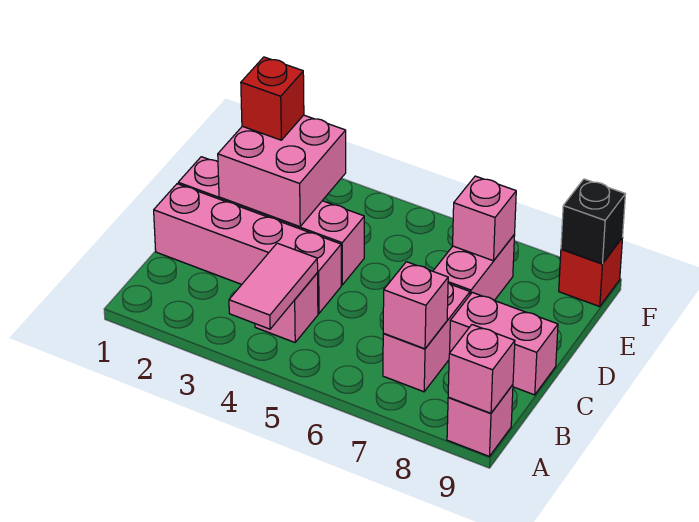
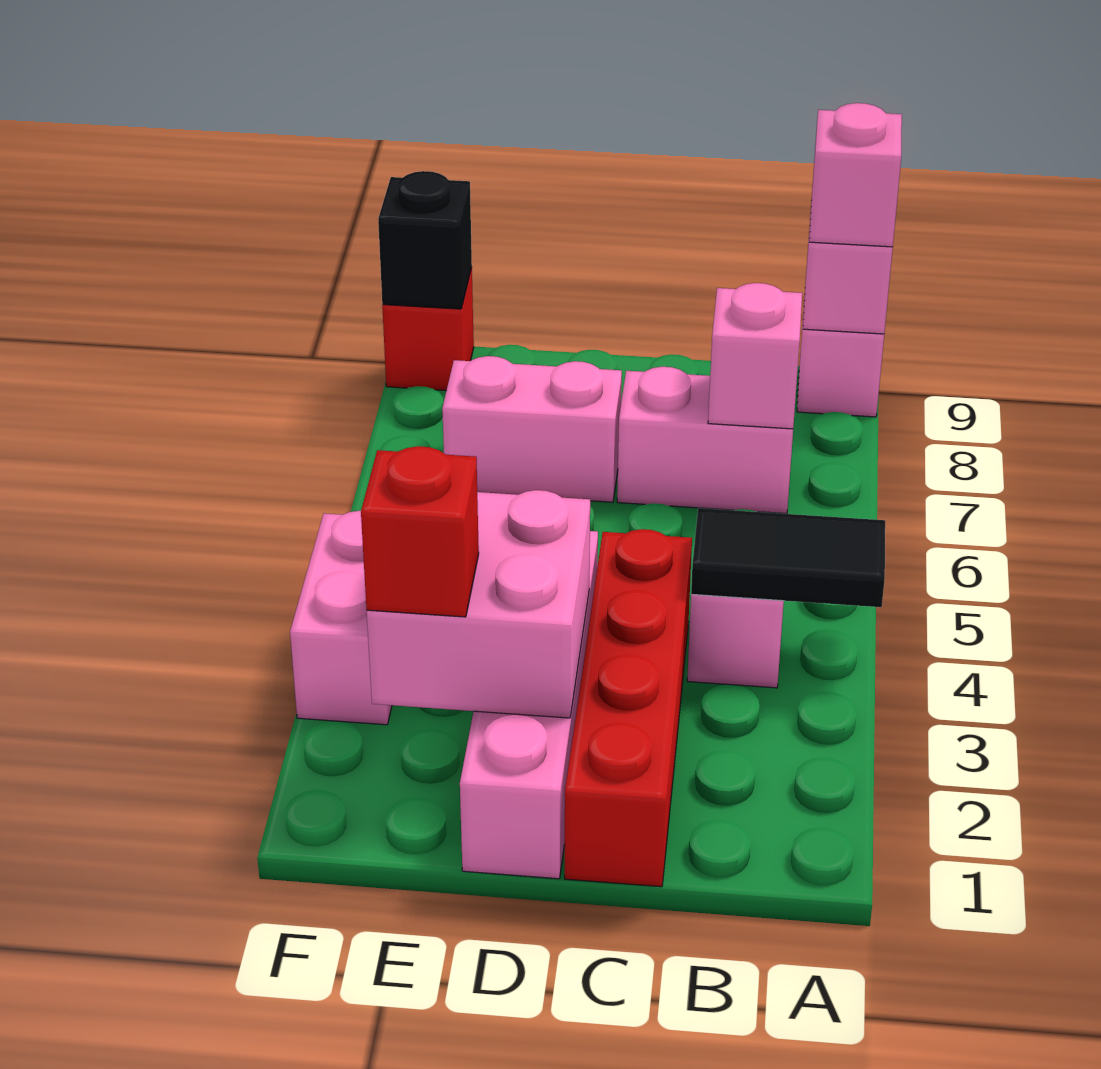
pink 1x2 tile [229,243,318,329] -> black 1x2 tile [691,508,885,607]
pink 1x4 brick [154,184,341,313] -> red 1x4 brick [565,529,692,887]
pink 1x2 brick [450,292,558,395] -> pink 1x2 brick moved to [290,511,392,725]
pink 1x1 brick [453,176,516,261] -> pink 1x1 brick moved to [809,103,902,247]

